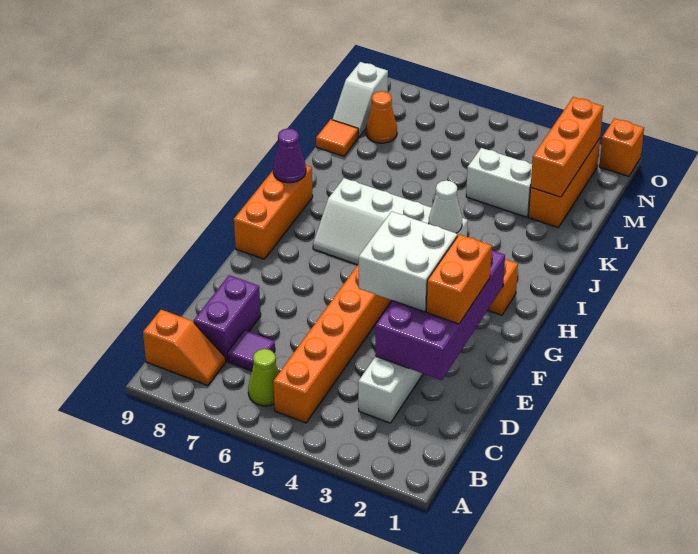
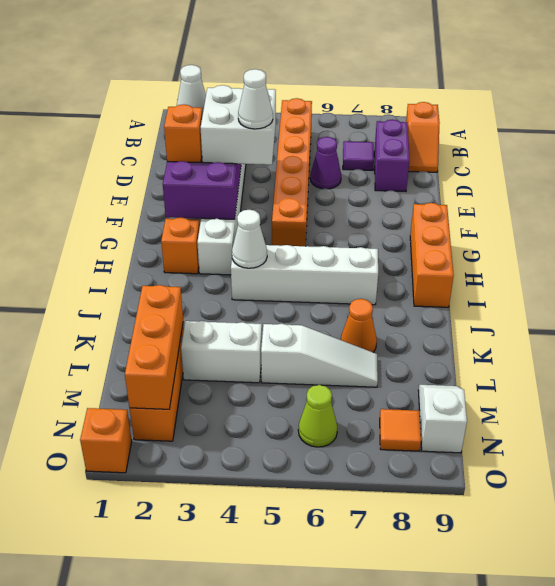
lime 1x1 cone [248,349,279,406] -> lime 1x1 cone moved to [298,385,337,447]
orange 1x2 slope [143,310,225,386] -> orange 1x2 slope turned to [406,102,440,172]
none -> white 1x1 cone [177,65,206,113]
orange 1x2 brick [426,234,492,324] -> orange 1x1 brick [164,104,203,162]
none -> white 1x1 cone [238,69,273,129]
purple 1x1 cone [273,128,306,183] -> purple 1x1 cone moved to [310,137,341,189]
none -> white 1x3 slope [261,324,378,387]
orange 1x1 tile [316,119,358,156] -> orange 1x1 tile moved to [380,409,421,451]
orange 1x1 cone [366,91,397,143] -> orange 1x1 cone moved to [341,299,377,352]

